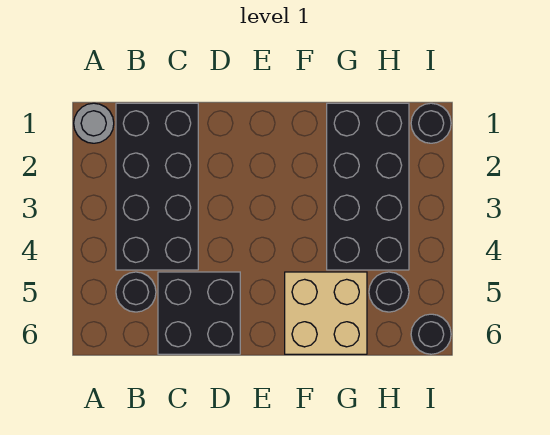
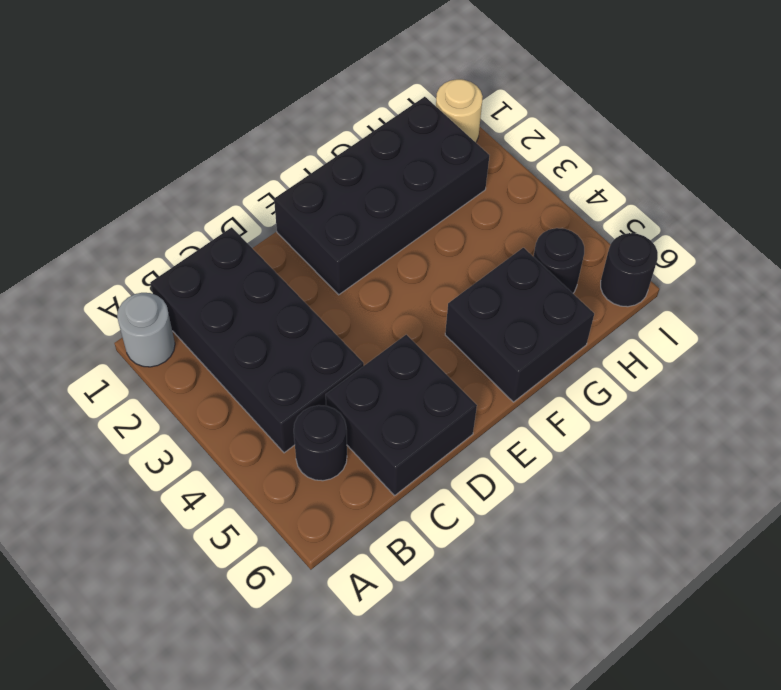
tan 2x2 brick [285,272,367,354] -> black 2x2 brick [445,248,594,402]
black 2x4 brick [327,103,409,270] -> black 2x4 brick turned to [274,97,489,295]
black 1x1 round brick [411,103,451,143] -> tan 1x1 round brick [436,79,483,142]

